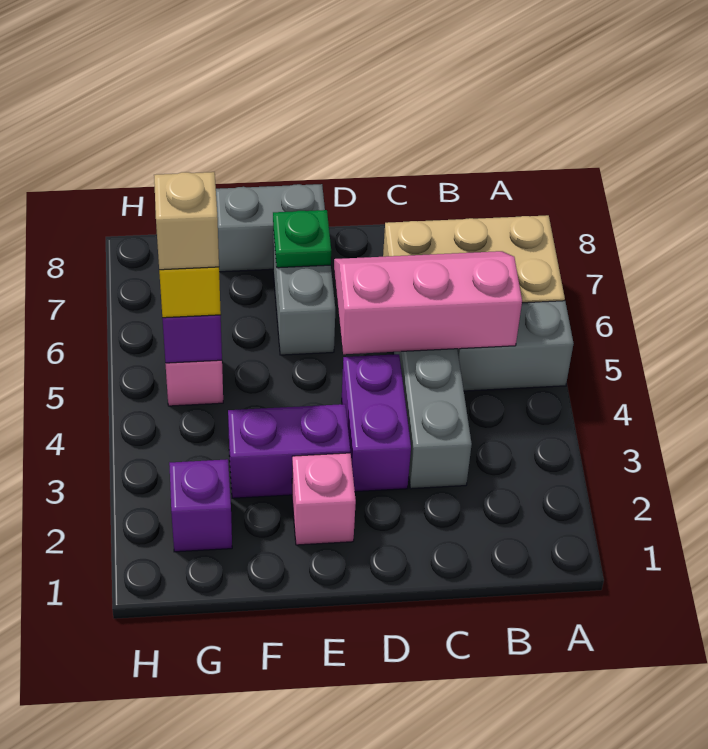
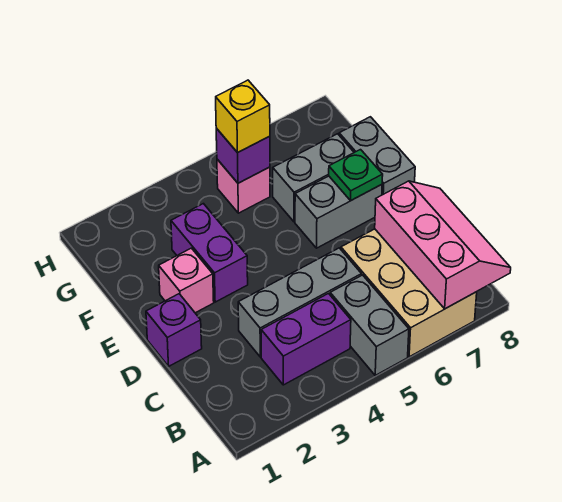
pink 2x3 slope [334,251,522,354] -> pink 2x3 slope moved to [375,181,511,309]
purple 1x2 brick [342,354,411,492] -> purple 1x2 brick moved to [261,294,351,385]
none -> grey 1x2 brick [273,134,354,222]
purple 1x1 brick [169,459,232,552] -> purple 1x1 brick moved to [146,294,202,366]
tan 1x1 brick [154,172,219,270] -> none

